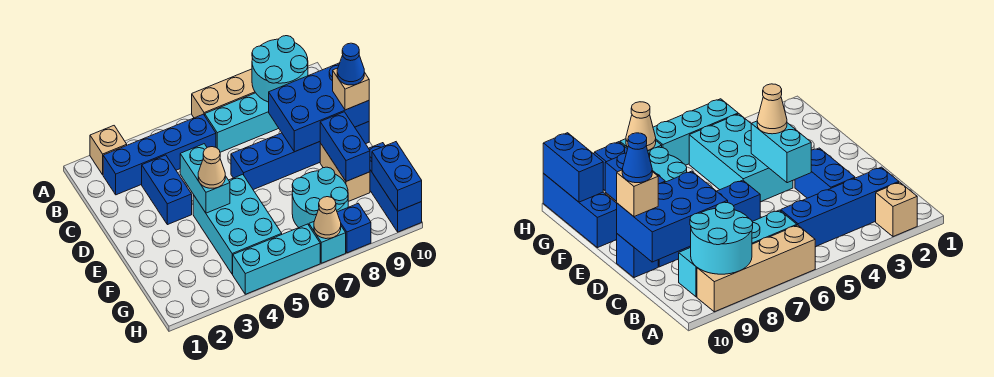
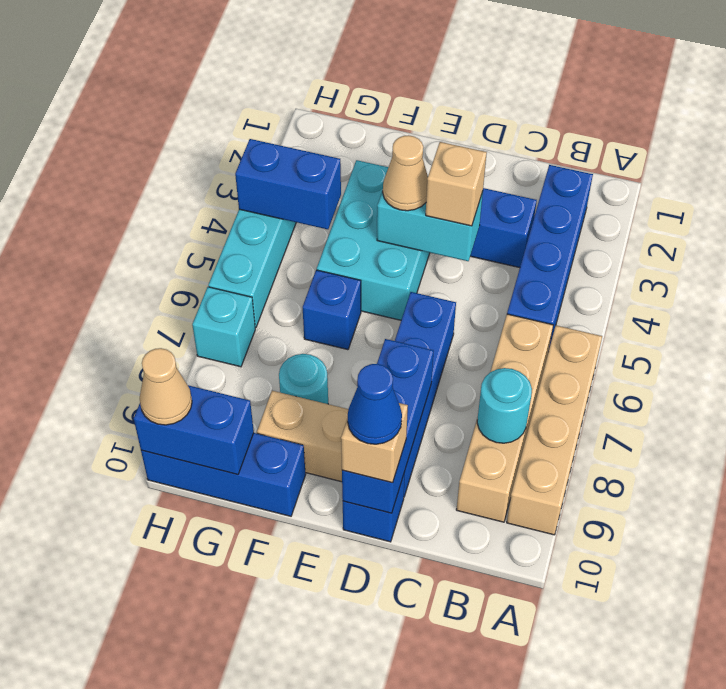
tan 1x1 brick [90,126,127,175] -> tan 1x1 brick moved to [426,142,487,226]
cyan 2x2 round brick [252,36,308,102] -> cyan 1x1 round brick [477,368,532,443]
cyan 1x4 brick [205,93,279,152] -> tan 1x4 brick [456,314,553,522]
blue 2x3 brick [269,63,369,152] -> blue 1x3 brick [342,339,434,513]
cyan 2x3 brick [193,174,282,274] -> cyan 2x3 brick turned to [317,160,430,320]
blue 1x2 brick [320,112,370,181] -> blue 1x2 brick moved to [235,139,341,229]
cyan 2x2 round brick [292,167,348,227] -> cyan 1x1 round brick [279,354,328,404]
tan 1x1 cone [314,197,341,239] -> tan 1x1 cone moved to [140,348,192,425]
blue 1x1 brick [337,203,371,253] -> blue 1x1 brick moved to [303,270,361,350]

